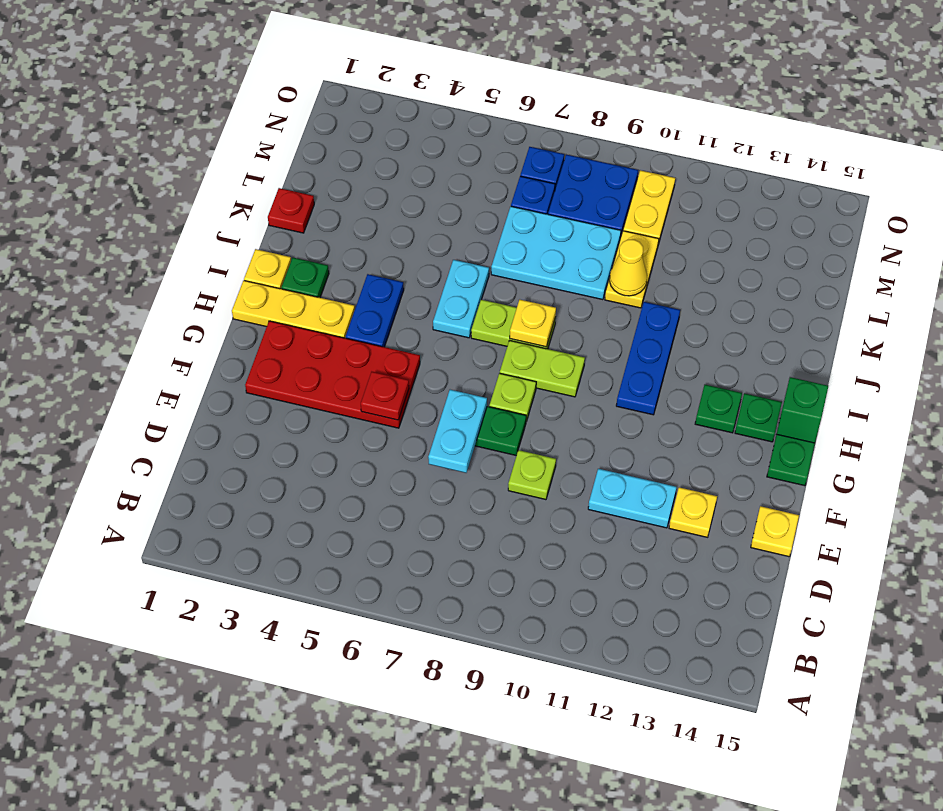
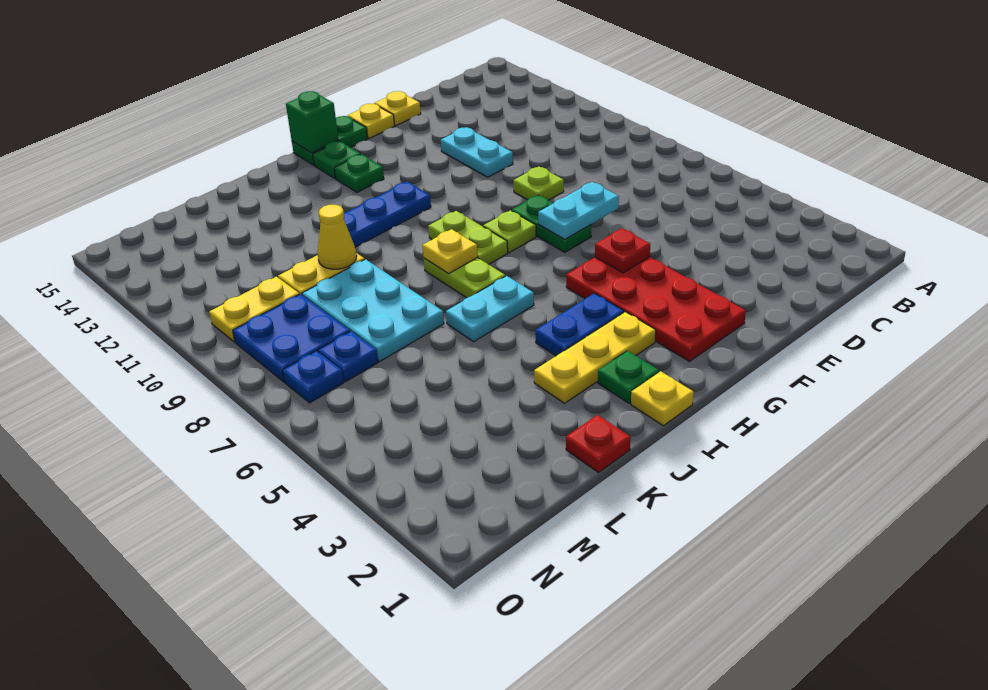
yellow 1x1 plate [669,487,717,537] -> yellow 1x1 plate moved to [348,104,395,138]
yellow 1x3 plate [232,280,355,338] -> yellow 1x3 plate turned to [534,312,656,403]

